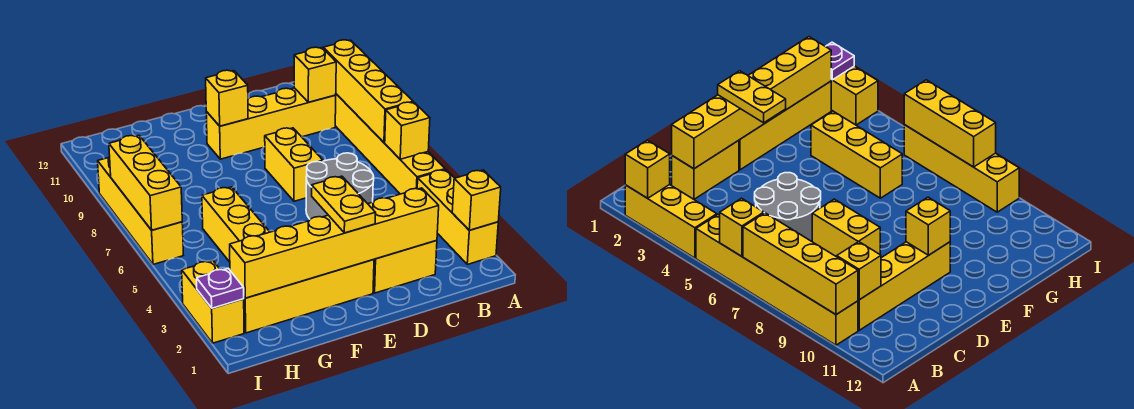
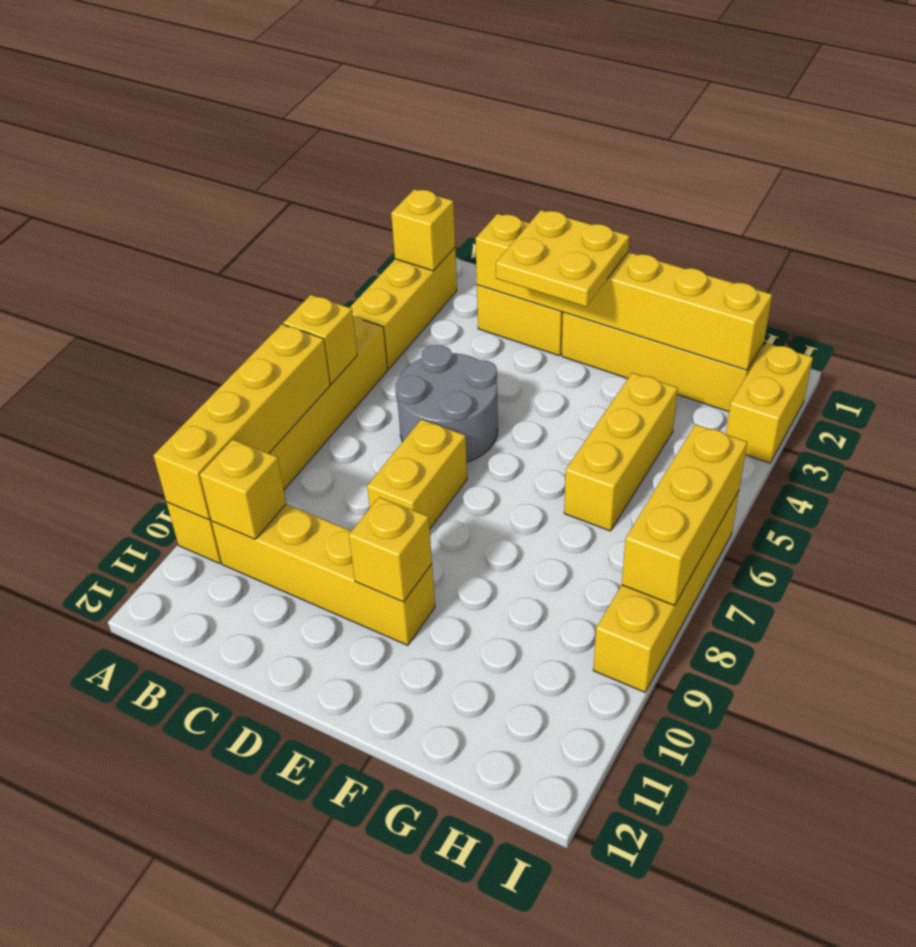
yellow 1x2 plate [312,176,376,233] -> yellow 2x2 plate [496,210,629,307]
purple 1x1 plate [197,268,244,308] -> none

